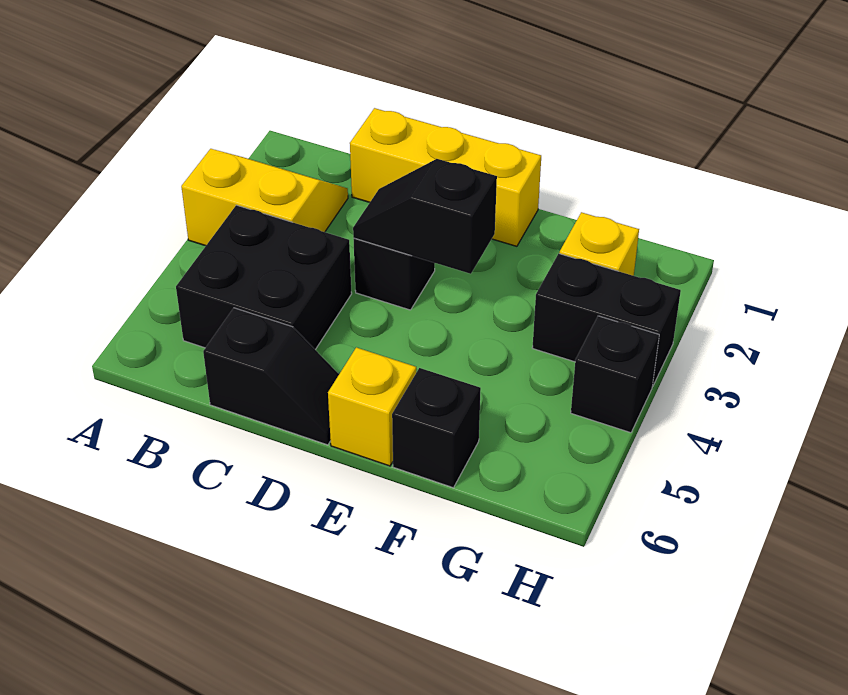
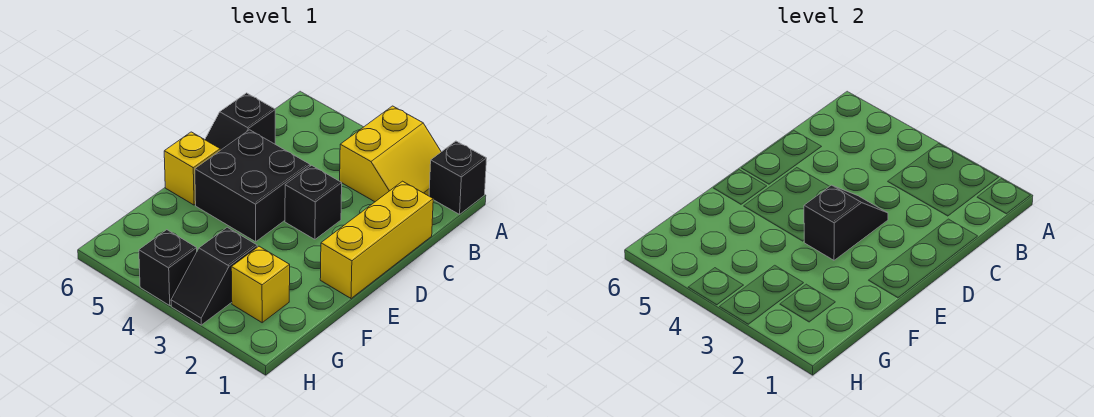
black 2x2 brick [176,205,352,350] -> black 2x2 brick moved to [195,130,310,242]
black 1x1 brick [392,368,481,488] -> black 1x1 brick moved to [429,141,487,214]
black 1x2 brick [532,254,681,386] -> black 1x2 slope [171,227,257,325]

